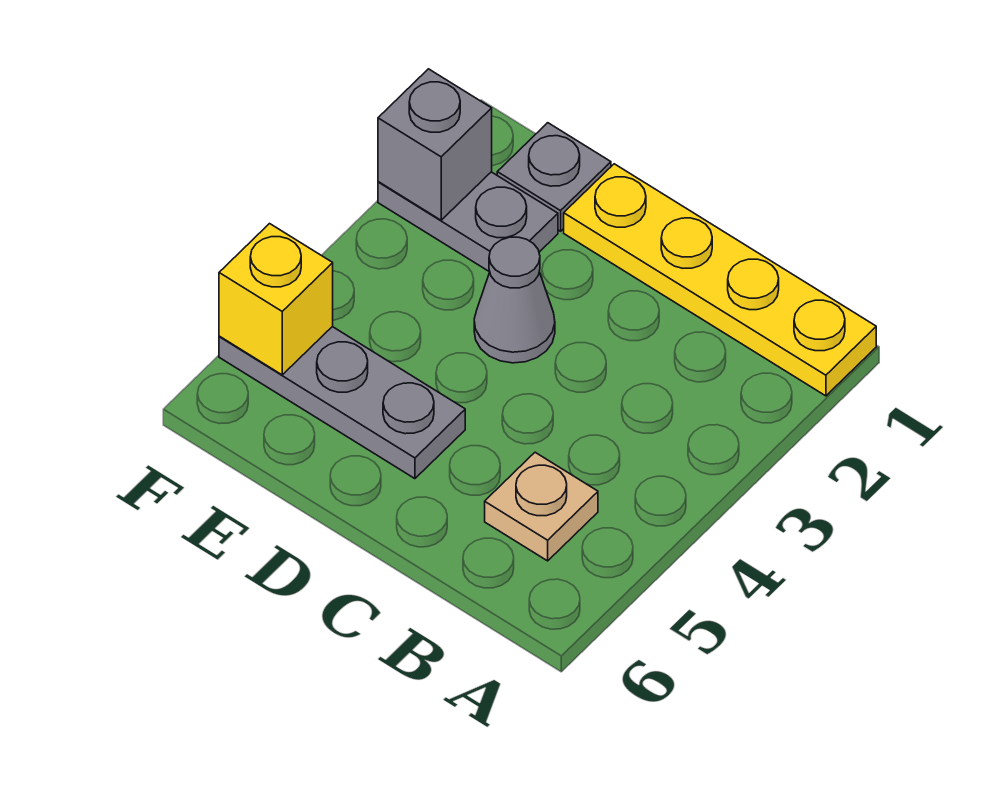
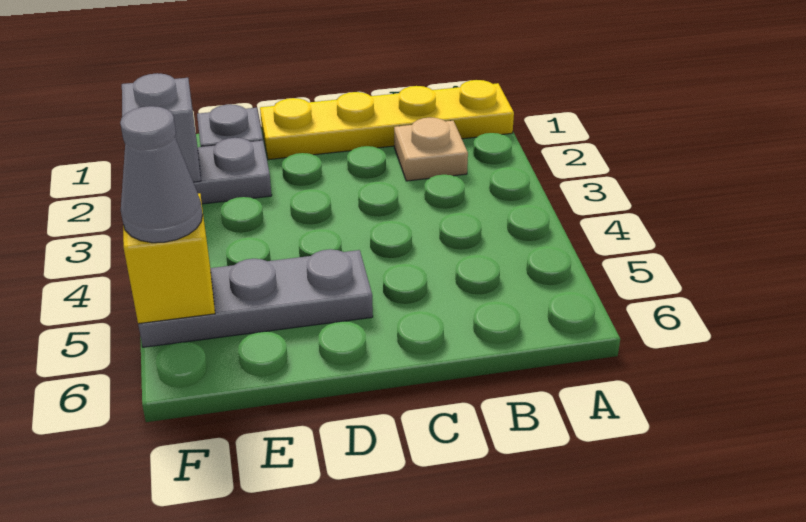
tan 1x1 plate [485,452,598,561] -> tan 1x1 plate moved to [394,118,468,181]
grey 1x1 cone [474,237,555,363] -> grey 1x1 cone moved to [120,106,203,243]

